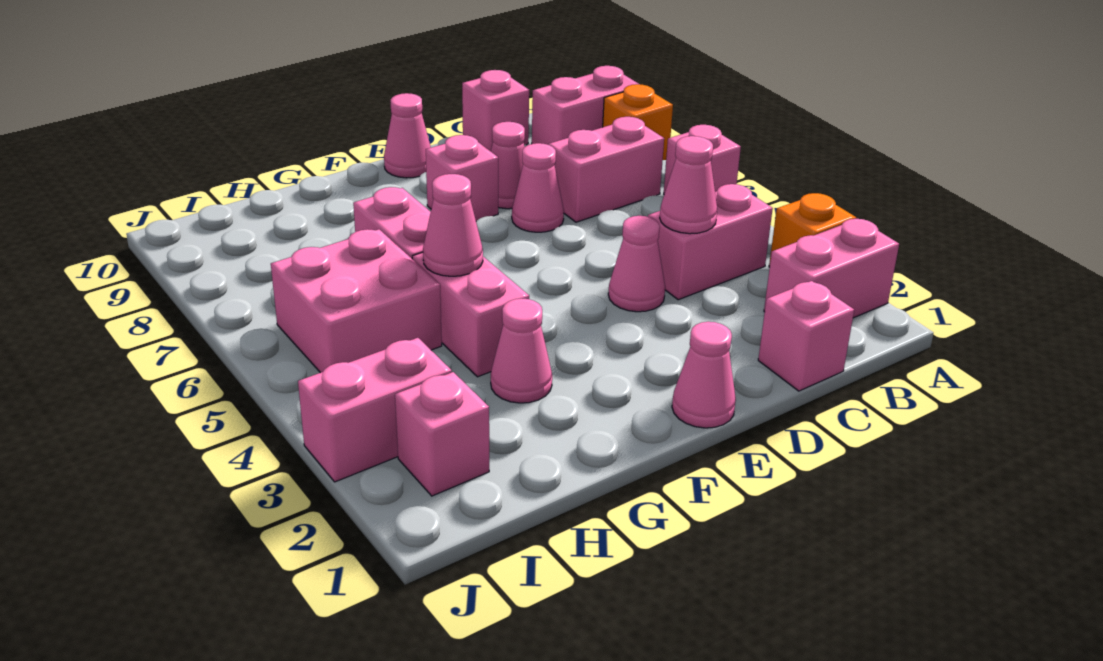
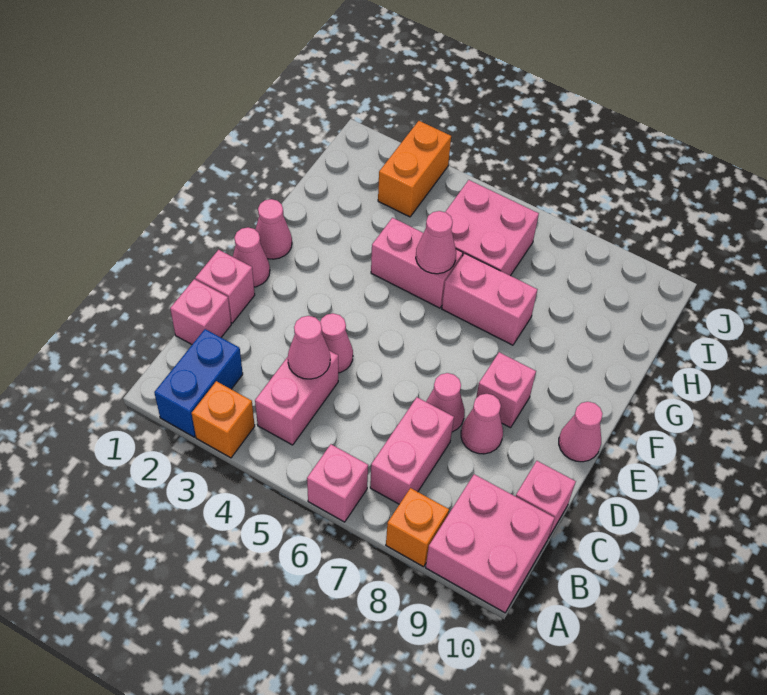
pink 1x2 brick [764,219,899,318] -> blue 1x2 brick [154,329,243,437]
pink 1x2 brick [532,66,638,145] -> pink 2x2 brick [426,474,554,613]
pink 1x1 cone [491,298,552,403] -> pink 1x1 cone moved to [255,199,292,259]
pink 1x1 brick [395,372,489,496] -> pink 1x1 brick moved to [195,250,255,323]
pink 1x2 brick [298,338,452,482] -> orange 1x2 brick [378,121,451,217]

